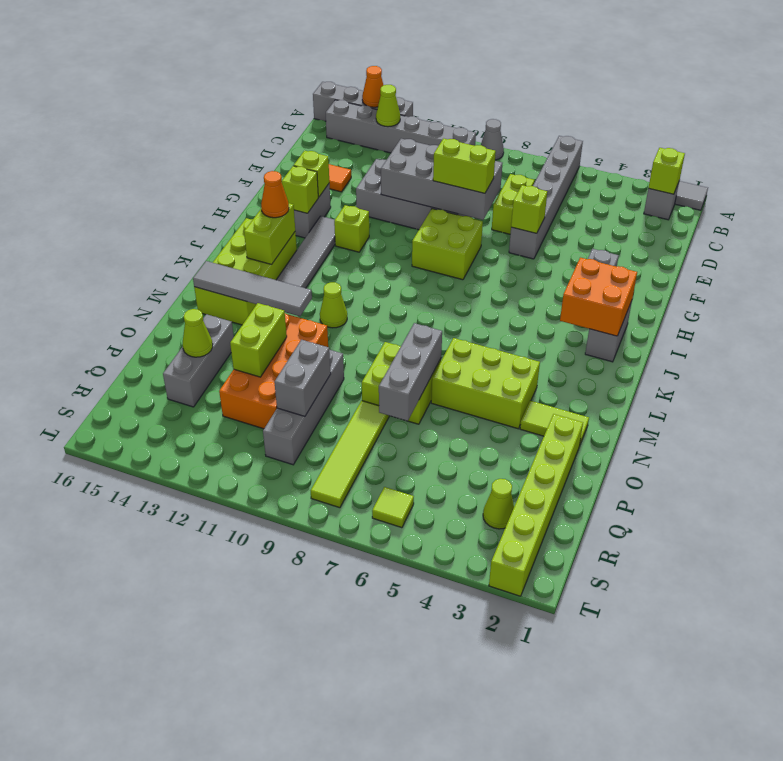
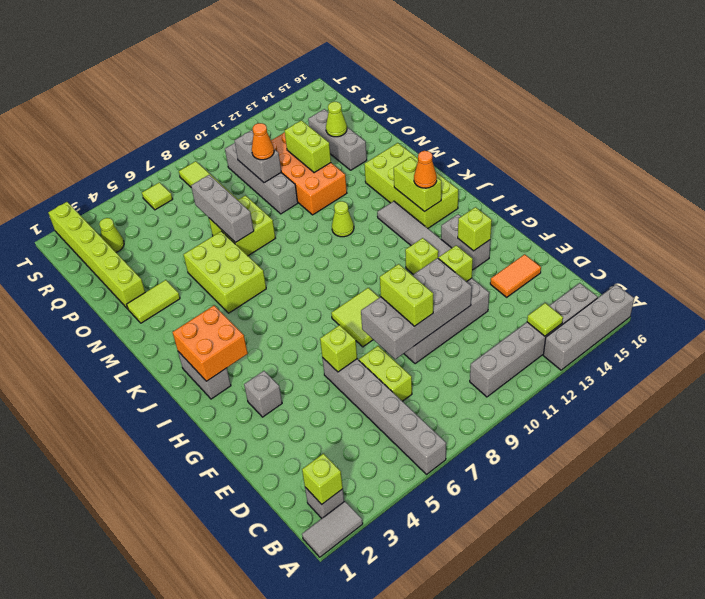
grey 1x1 cone [481,119,504,160] -> none
orange 1x1 cone [362,66,383,107] -> orange 1x1 cone moved to [252,123,274,160]
lime 1x1 cone [376,85,400,127] -> lime 1x1 tile [527,303,563,336]
lime 1x2 brick [433,138,496,193] -> lime 1x2 brick turned to [380,264,433,326]
lime 2x2 brick [412,209,483,280] -> lime 2x2 tile [331,288,379,347]
lime 1x1 brick [281,166,318,213] -> lime 1x1 brick moved to [438,245,473,282]
lime 2x3 brick [431,338,540,429] -> lime 2x3 brick turned to [183,231,266,313]
grey 1x4 tile [193,261,312,316] -> none

